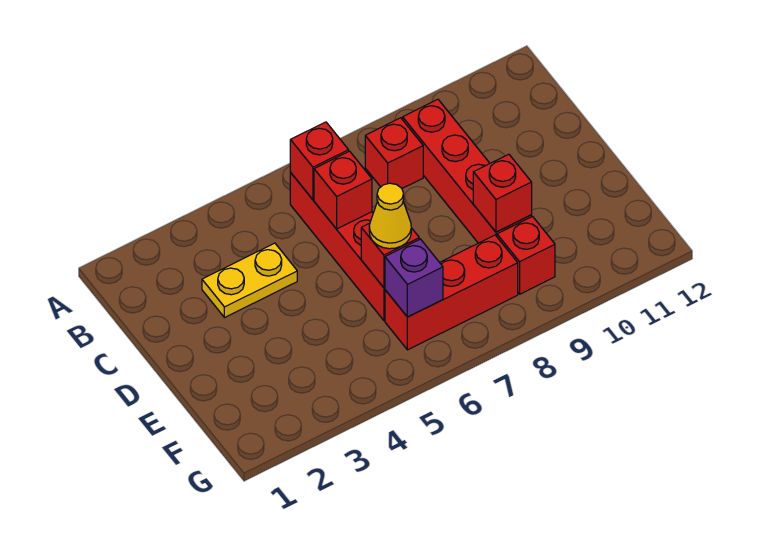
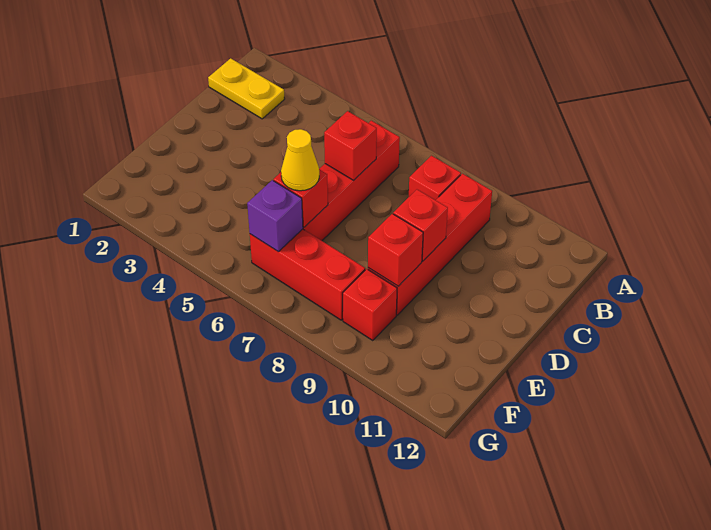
red 1x1 brick [290,122,349,200] -> red 1x1 brick moved to [393,190,448,261]
yellow 1x2 plate [202,243,297,318] -> yellow 1x2 plate moved to [208,58,285,119]

